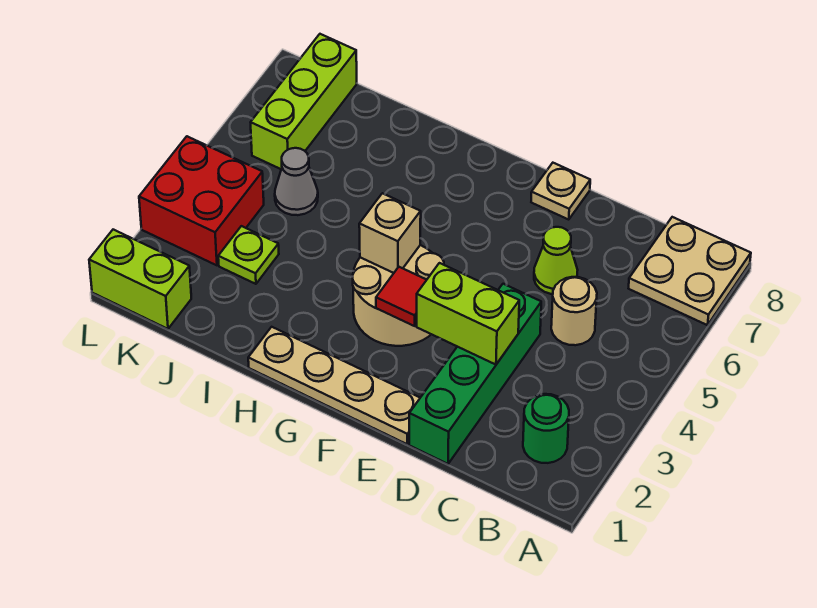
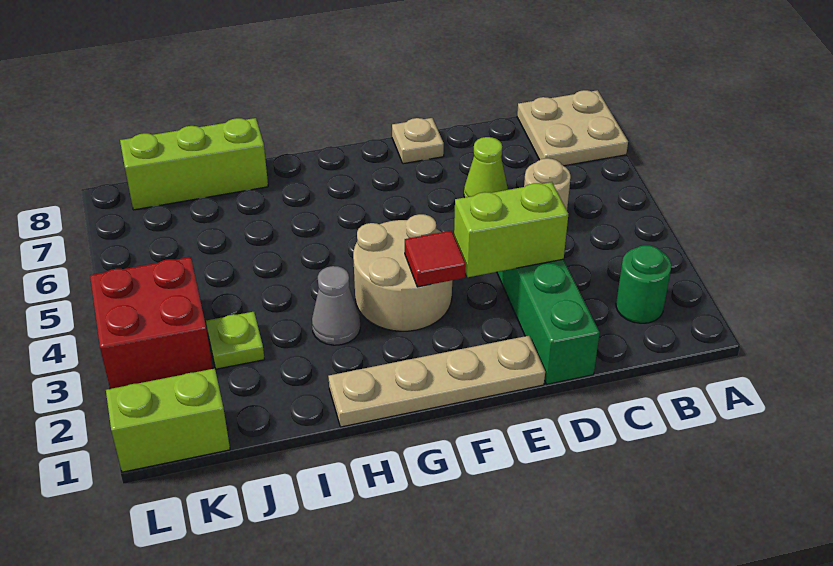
tan 1x1 brick [359,193,421,273] -> none
grey 1x1 cone [275,148,318,215] -> grey 1x1 cone moved to [312,266,360,345]
lime 1x3 brick [251,34,357,169] -> lime 1x3 brick turned to [120,118,268,210]

